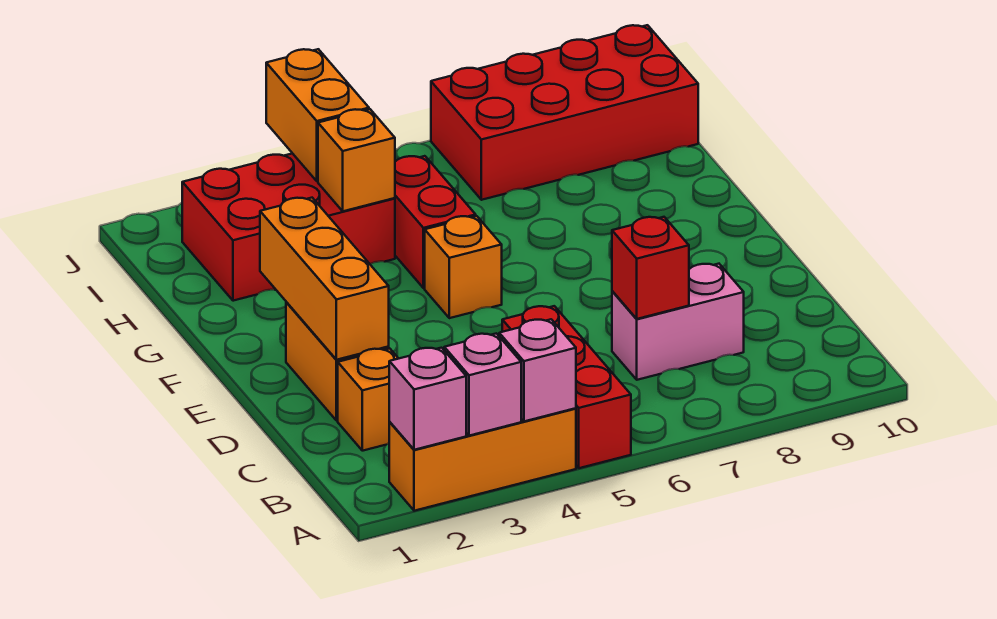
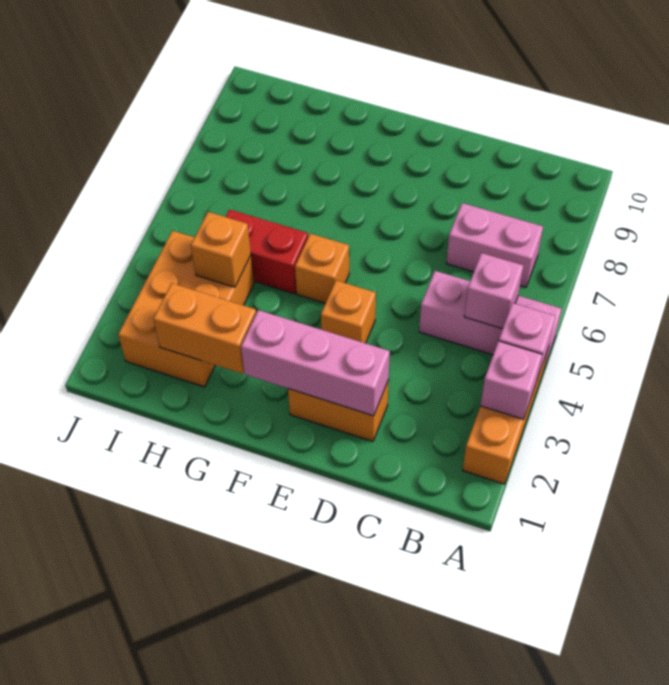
pink 1x1 brick [389,348,466,450] -> pink 1x1 brick moved to [464,253,523,329]
red 1x3 brick [502,306,631,468] -> pink 1x3 brick [419,271,561,368]
orange 1x1 brick [338,349,399,451] -> orange 1x1 brick moved to [321,281,376,343]
pink 1x2 brick [612,264,744,380] -> pink 1x2 brick turned to [446,203,543,287]
red 1x1 brick [612,217,689,319] -> none
orange 1x3 brick [260,198,389,360] -> pink 1x3 brick [241,310,390,416]
red 2x3 brick [182,153,395,301] -> orange 2x3 brick [118,231,254,387]
orange 1x2 brick [266,49,369,181] -> orange 1x2 brick moved to [153,283,256,374]
red 2x4 brick [431,25,698,200] -> none

